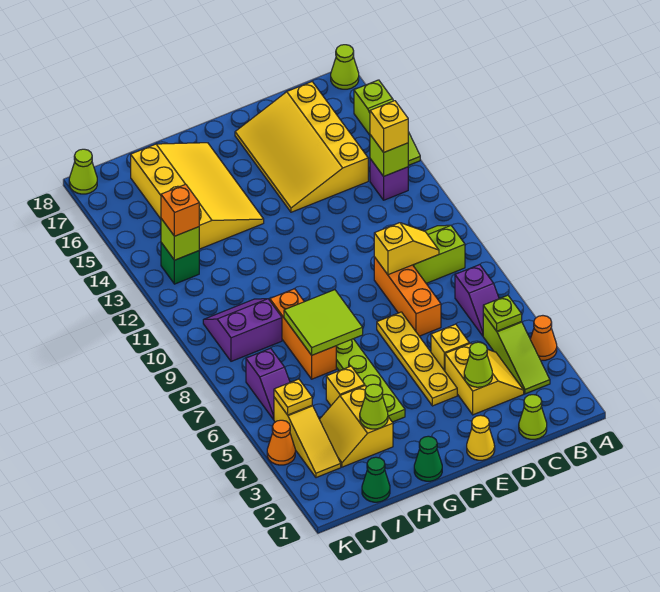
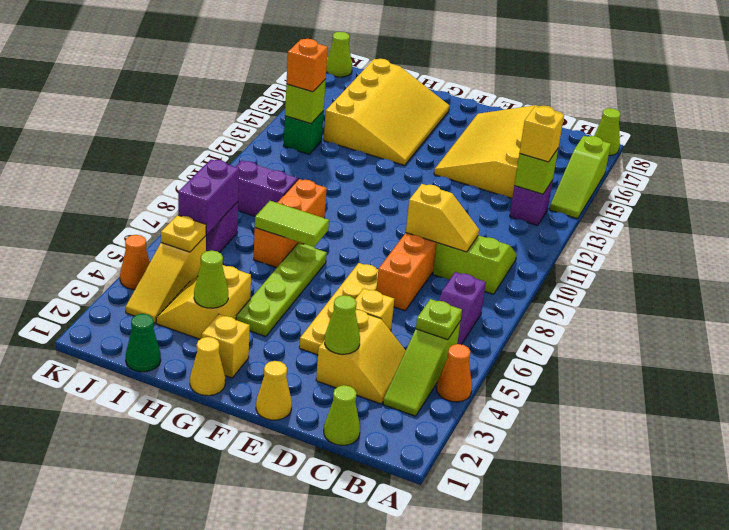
green 1x1 cone [414,436,442,481] -> yellow 1x1 cone [190,337,225,396]
lime 2x2 tile [284,290,363,355] -> lime 1x2 tile [255,201,329,247]
yellow 1x1 brick [326,366,365,405] -> yellow 1x1 brick moved to [202,314,250,378]
none -> purple 1x2 brick [178,159,239,234]

